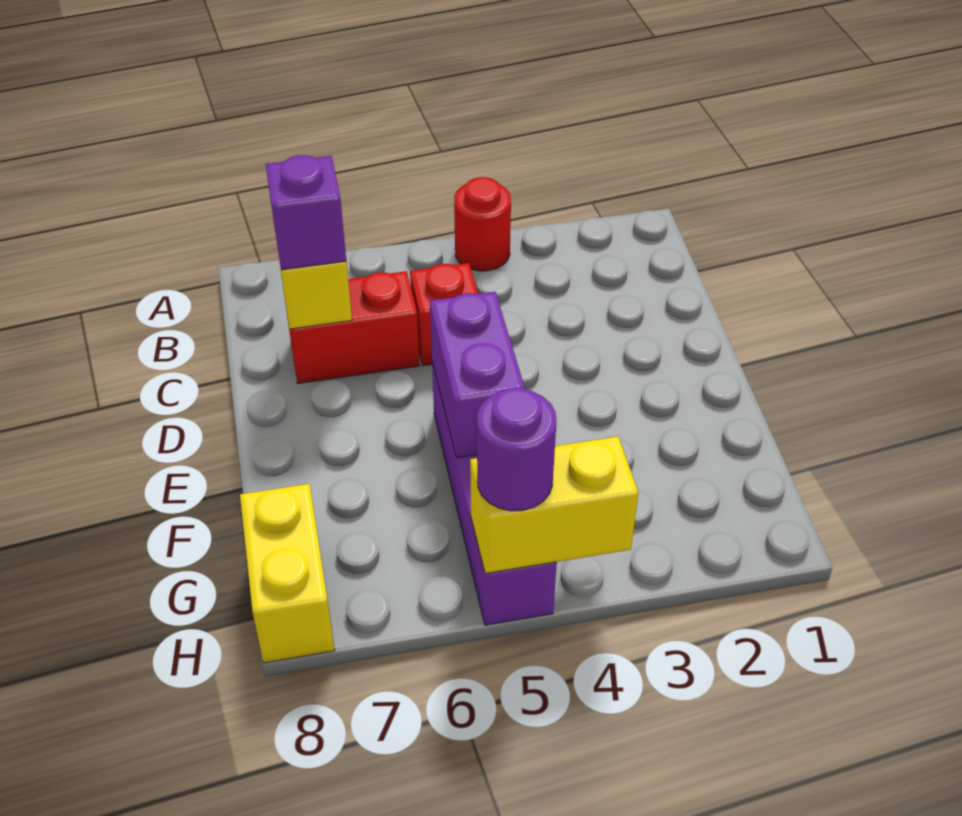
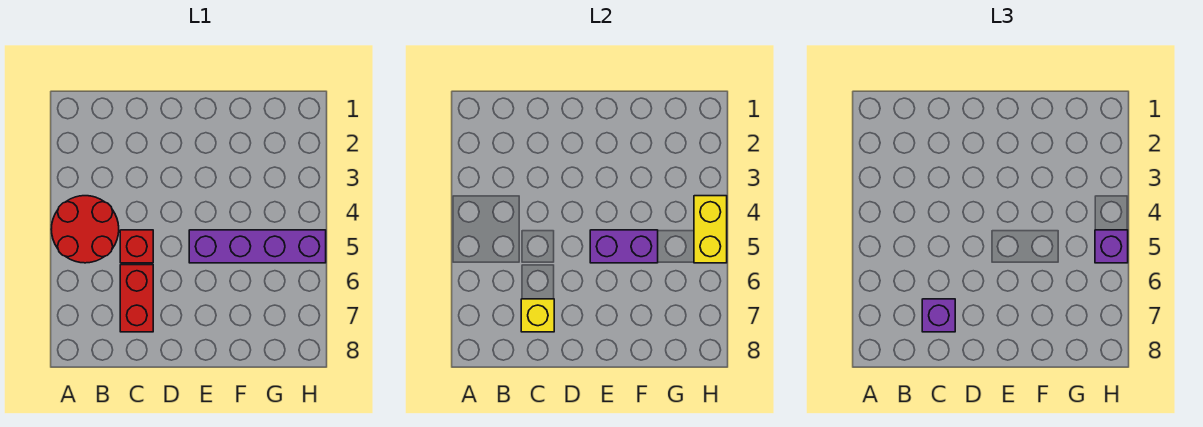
red 1x1 round brick [454,177,511,271] -> red 2x2 round brick [51,196,119,263]
yellow 1x2 brick [240,484,335,663] -> none
purple 1x1 round brick [477,388,556,511] -> purple 1x1 brick [1095,230,1128,263]

